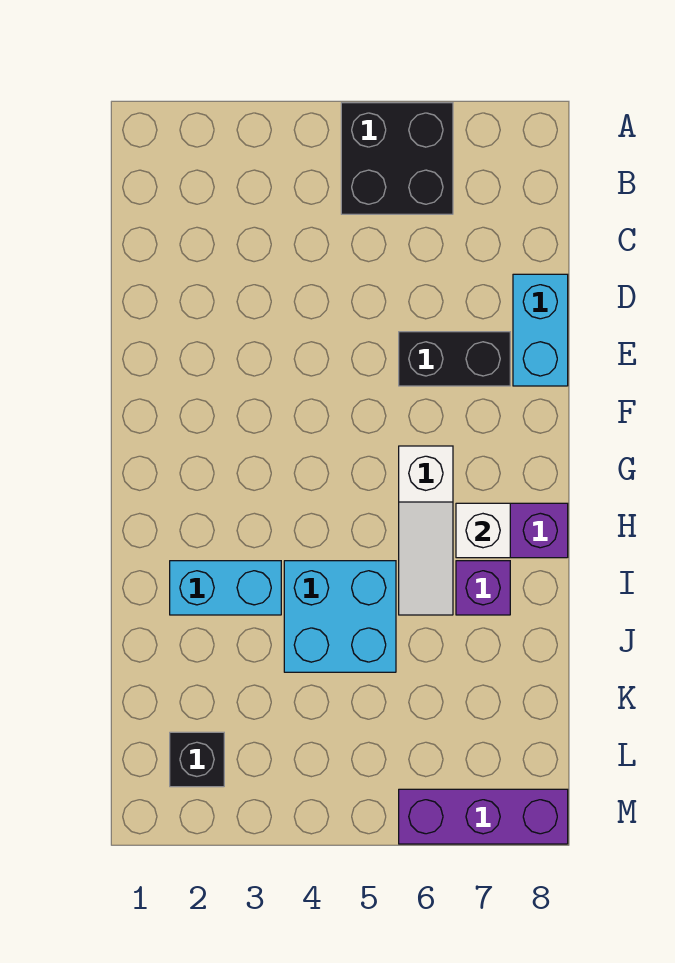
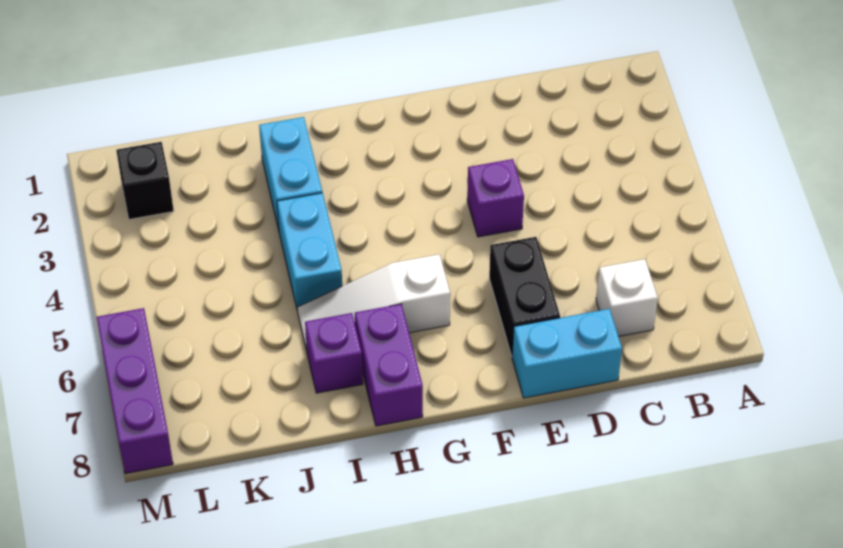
black 2x2 brick [341,103,453,214] -> none
none -> purple 1x1 brick [467,159,524,237]
white 1x1 brick [456,503,510,558] -> white 1x1 brick moved to [596,259,658,336]
cyan 2x2 brick [284,561,396,672] -> cyan 1x2 brick [277,193,342,308]

